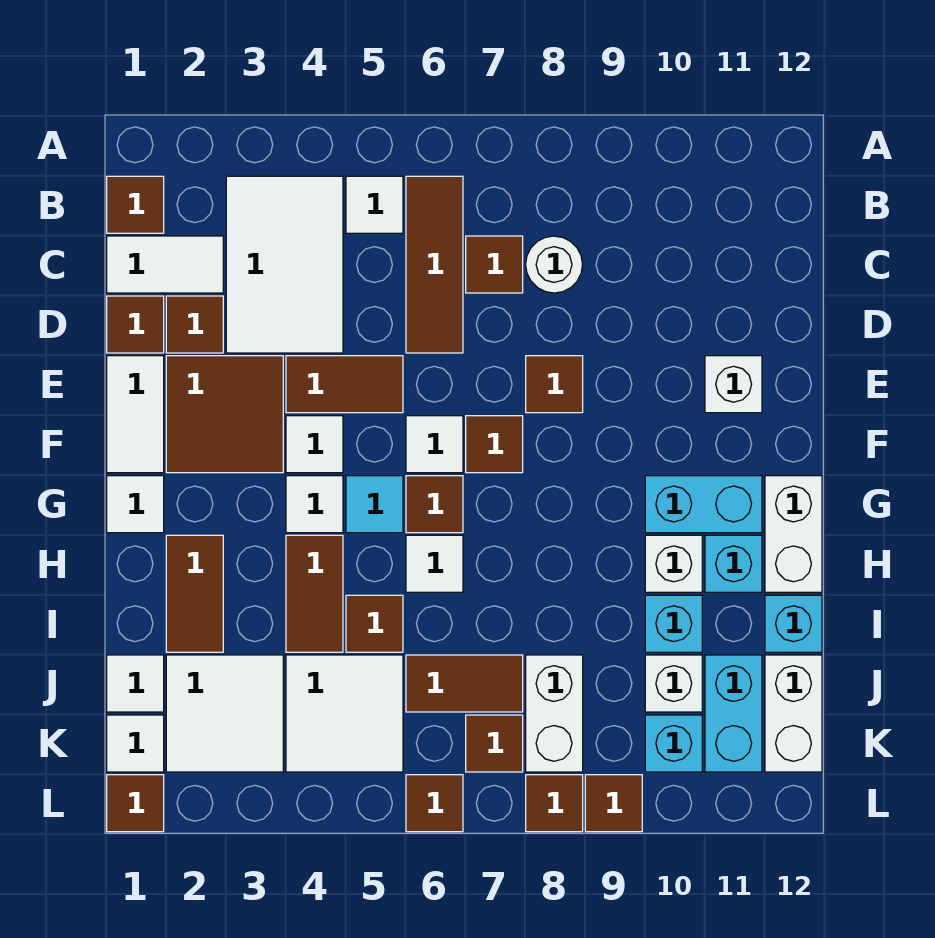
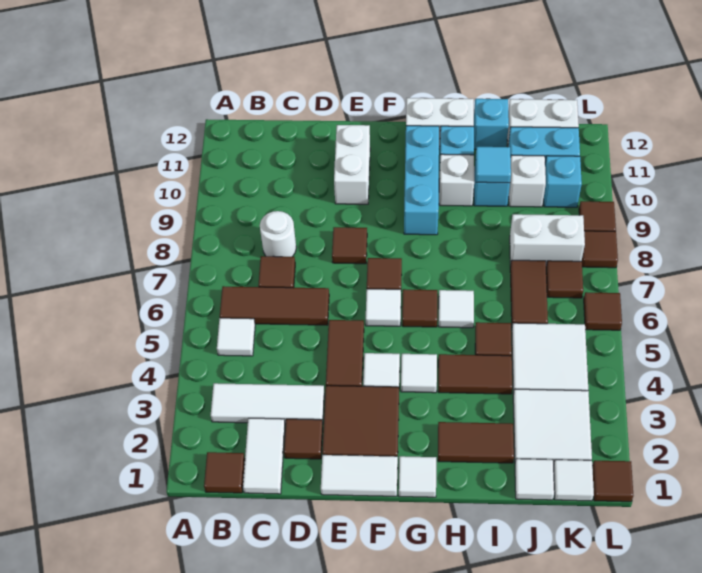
white 2x3 tile [226,176,343,353] -> white 1x3 tile [211,383,324,424]
brown 1x1 tile [107,296,164,353] -> none
white 1x1 brick [705,356,762,413] -> white 1x2 brick [334,125,370,204]
cyan 1x1 tile [346,476,403,533] -> cyan 1x1 tile moved to [476,147,511,183]
cyan 1x2 brick [645,476,762,533] -> cyan 1x3 brick [404,126,439,235]

